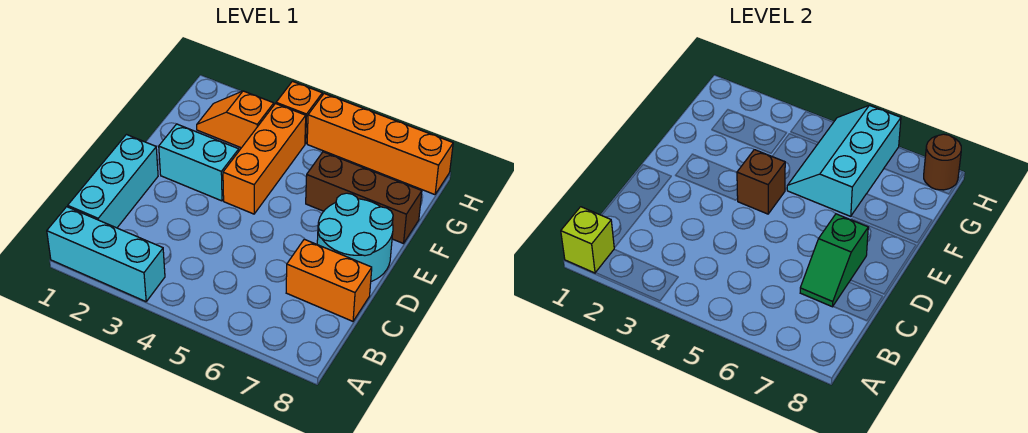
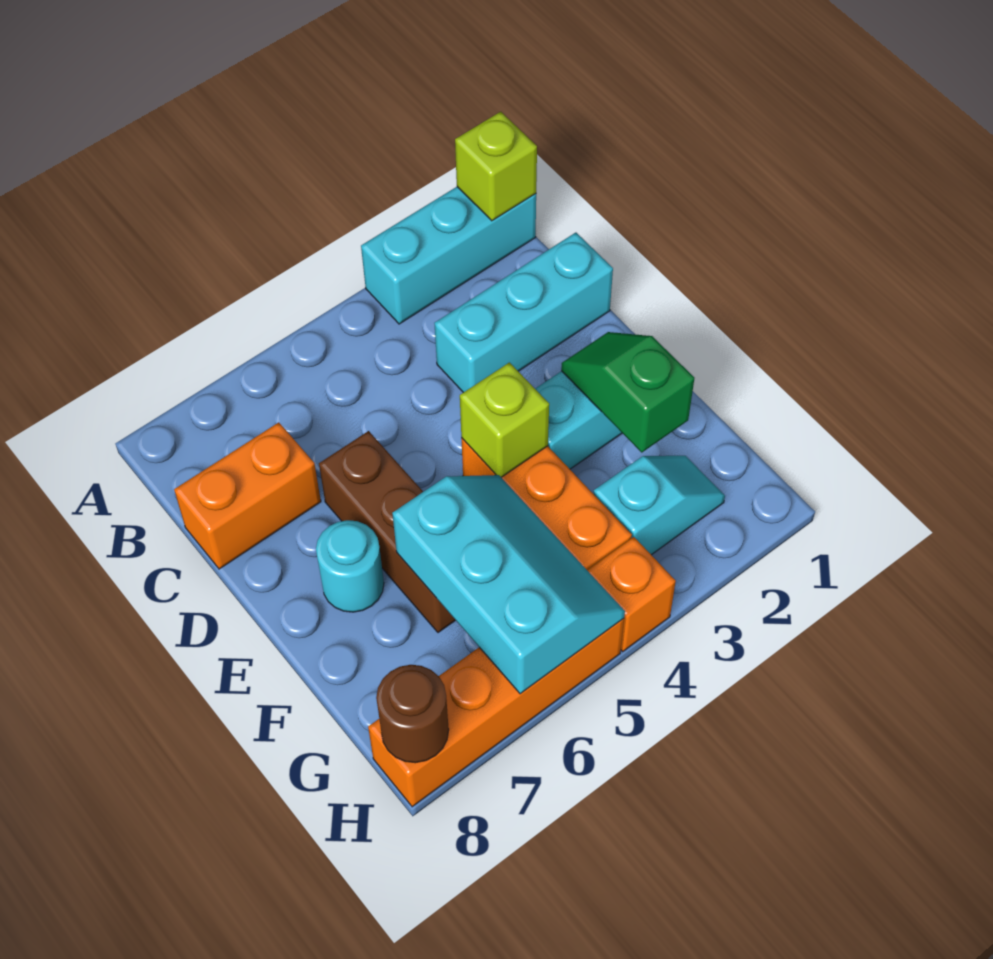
cyan 1x3 brick [68,135,158,228] -> cyan 1x3 brick turned to [434,233,613,393]
green 1x2 slope [800,214,868,307] -> green 1x2 slope moved to [561,332,694,452]
cyan 2x2 round brick [317,193,393,281] -> cyan 1x1 round brick [316,520,384,612]
brown 1x1 brick [737,150,785,214] -> lime 1x1 brick [460,362,549,477]
brown 1x3 brick [306,152,422,244] -> brown 1x3 brick turned to [319,431,456,633]
orange 1x2 slope [197,91,274,148] -> cyan 1x2 slope [594,456,725,555]

